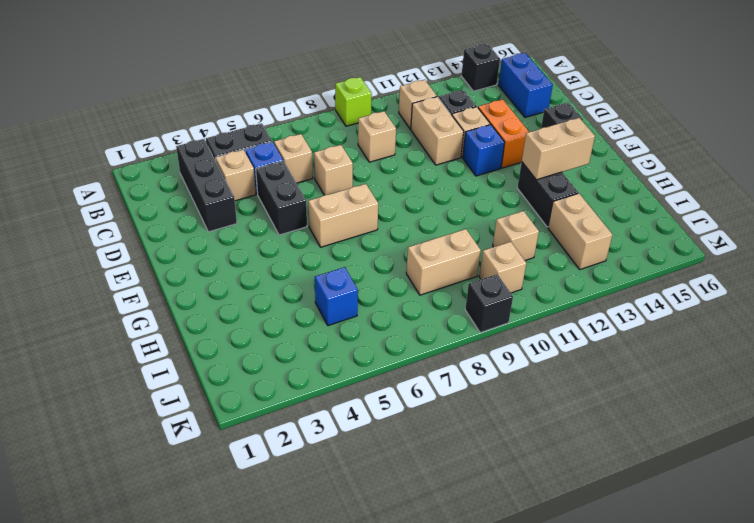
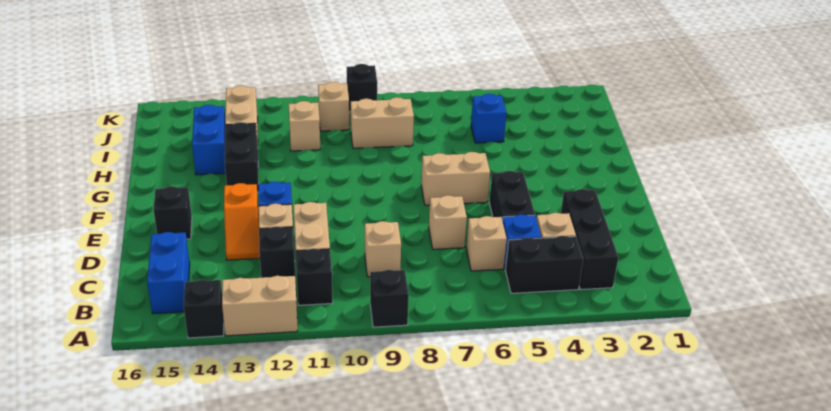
lime 1x1 brick [335,77,372,126] -> black 1x1 brick [370,270,409,327]
tan 1x1 brick [399,80,437,129] -> black 1x1 brick [296,249,333,305]
orange 1x2 brick [478,100,529,168] -> orange 1x2 slope [224,183,260,260]
tan 1x2 brick [522,118,595,180] -> tan 1x2 brick moved to [222,276,298,336]
none -> blue 1x2 brick [192,105,225,175]

